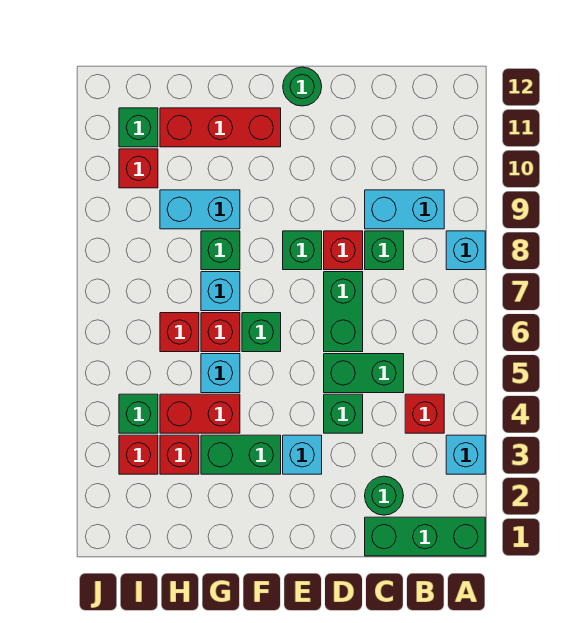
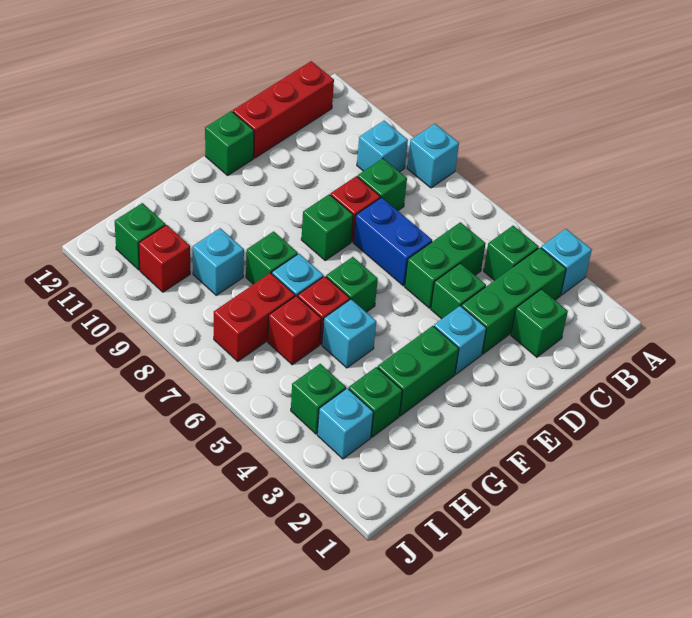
green 1x3 brick [365,517,485,556] -> green 1x3 brick moved to [461,248,566,354]
red 1x1 brick [405,394,444,433] -> green 1x1 brick [484,226,539,280]
cyan 1x2 brick [365,190,444,229] -> cyan 1x1 brick [357,121,408,172]
green 1x1 round brick [365,476,403,515] -> green 1x1 brick [511,289,568,357]
green 1x2 brick [324,272,363,352] -> blue 1x2 brick [354,197,432,286]
green 1x1 round brick [283,67,322,106] -> green 1x1 brick [205,111,254,175]
red 1x3 brick [160,108,281,147] -> red 1x3 brick moved to [233,61,334,158]
red 1x2 brick [160,394,240,433] -> red 1x2 brick moved to [214,273,295,361]
cyan 1x2 brick [160,190,240,229] -> cyan 1x1 brick [193,228,244,295]
red 1x1 brick [160,435,199,474] -> green 1x1 brick [349,367,402,437]
red 1x1 brick [119,435,158,474] -> cyan 1x1 brick [317,388,373,459]

